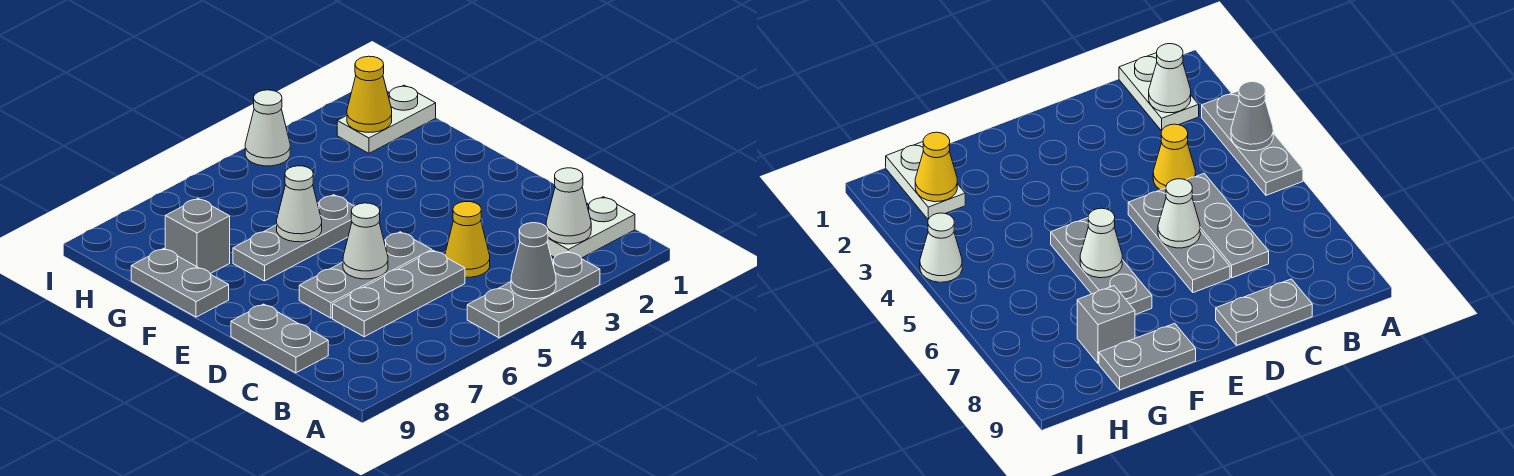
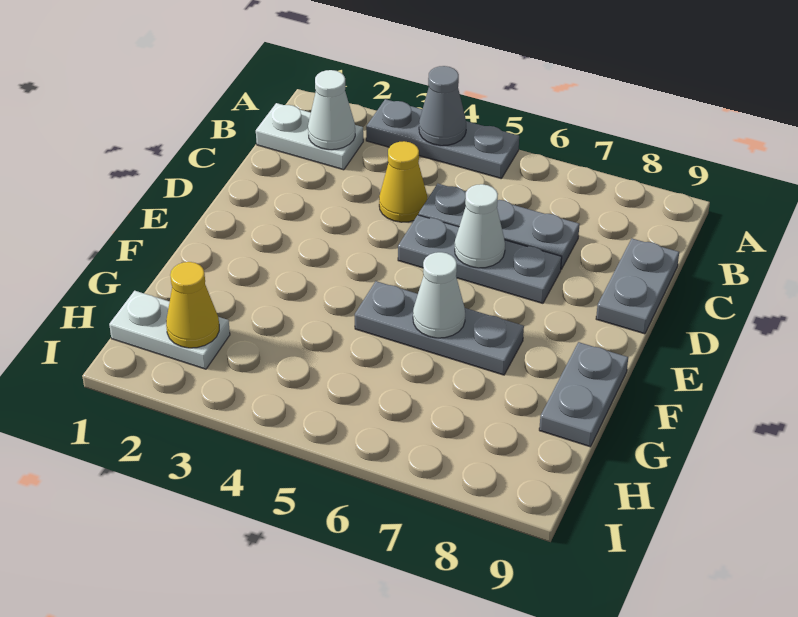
grey 1x1 brick [165,198,230,274] -> none
white 1x1 cone [245,90,290,166] -> none

